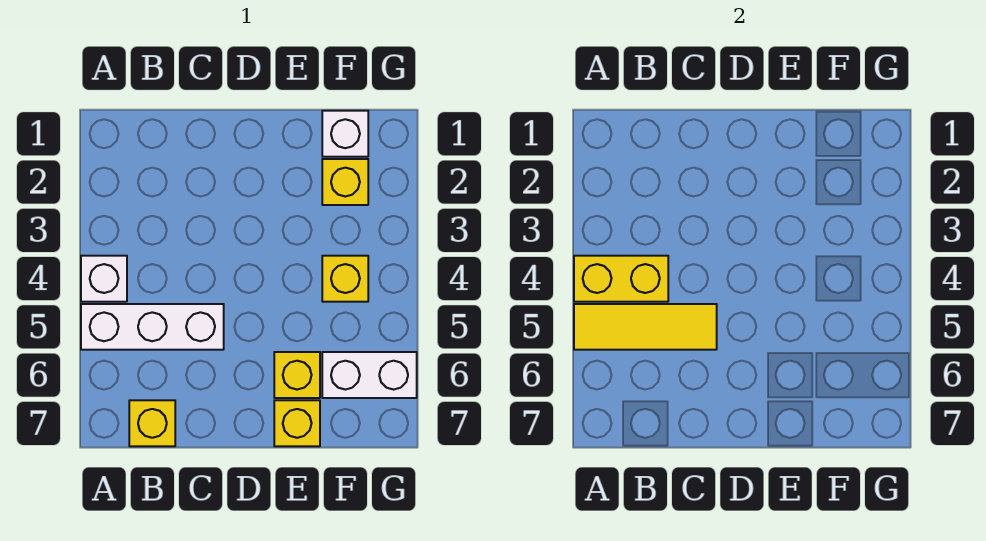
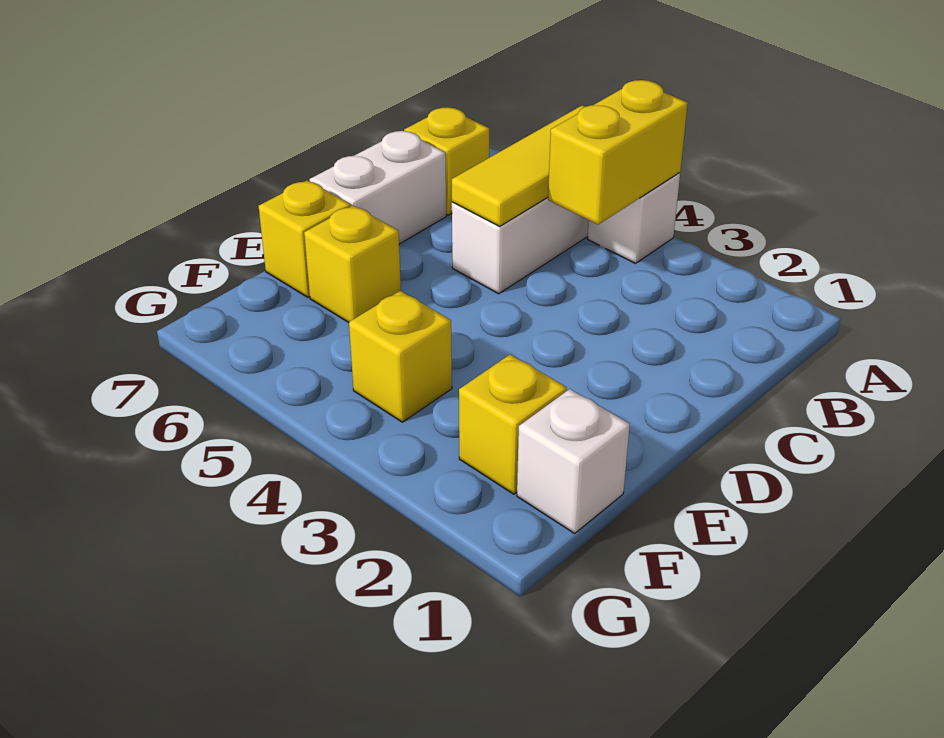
white 1x2 brick [322,352,417,398] -> white 1x2 brick moved to [310,131,446,244]

